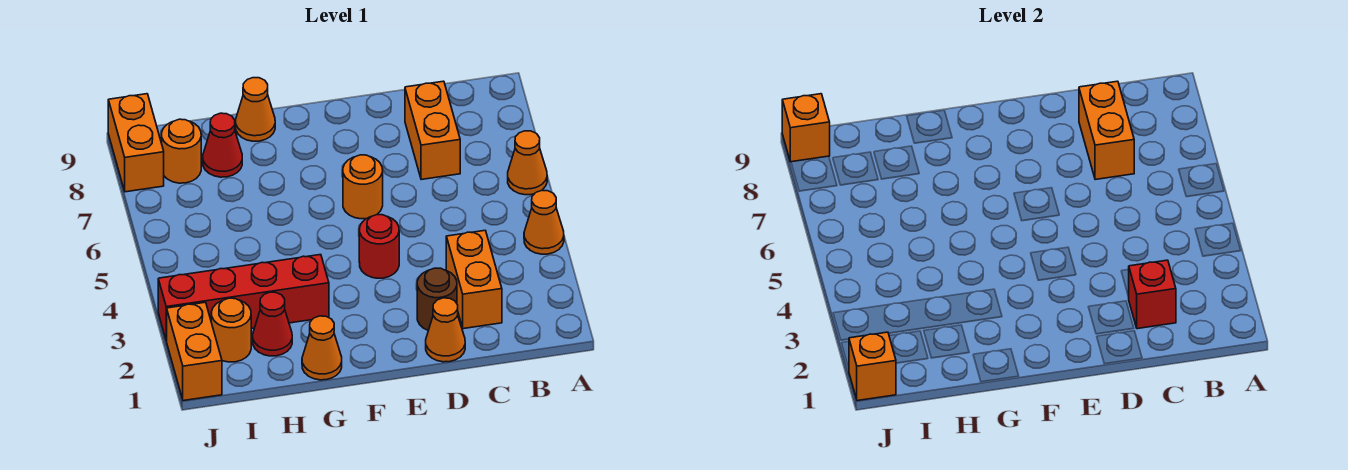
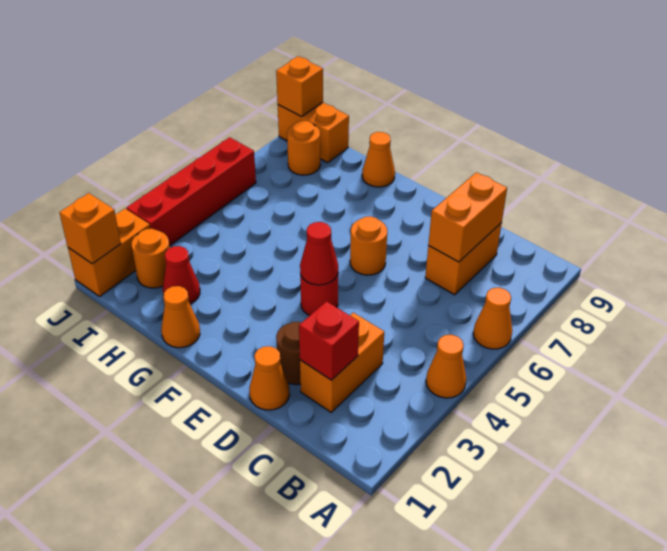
red 1x4 brick [158,255,329,341] -> red 1x4 brick turned to [126,137,256,246]
red 1x1 cone [203,113,242,177] -> red 1x1 cone moved to [300,222,338,285]
orange 1x2 brick [108,94,164,192] -> orange 1x2 brick turned to [278,102,349,163]

